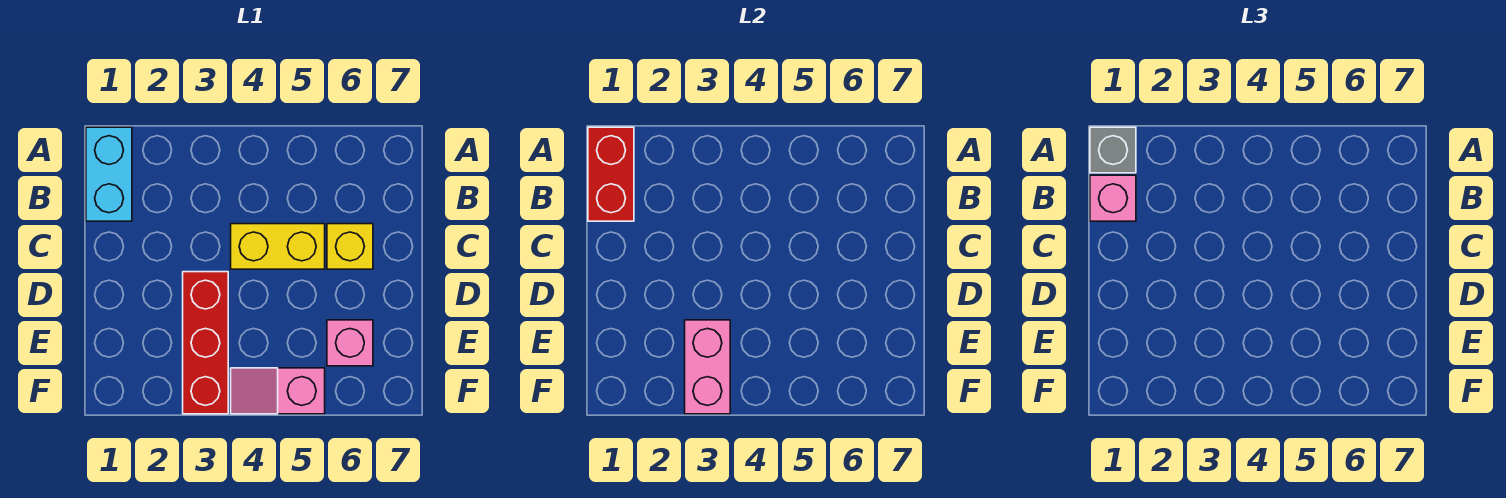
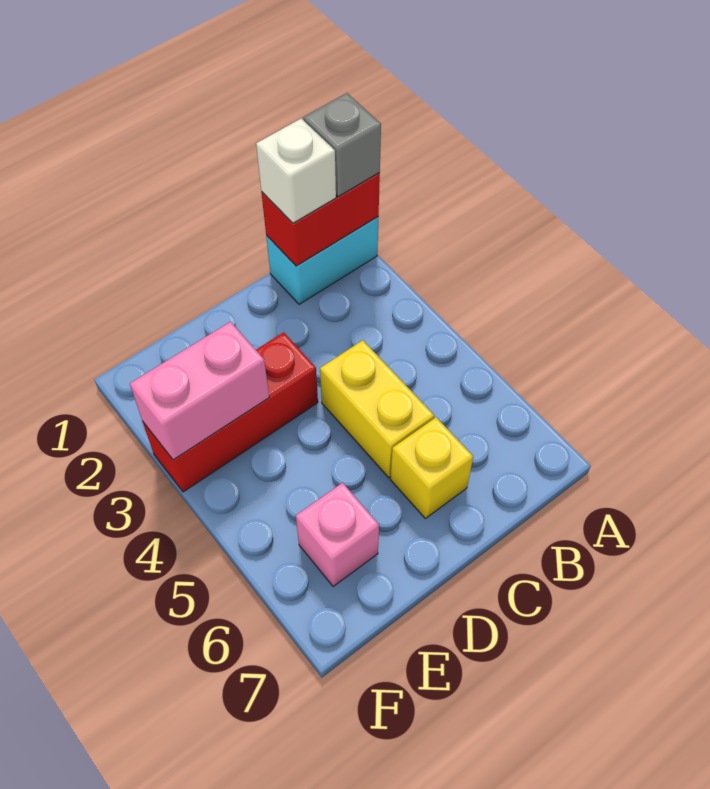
pink 1x1 brick [1090,175,1136,221] -> white 1x1 brick [256,119,336,223]
pink 1x2 slope [231,368,325,414] -> none

